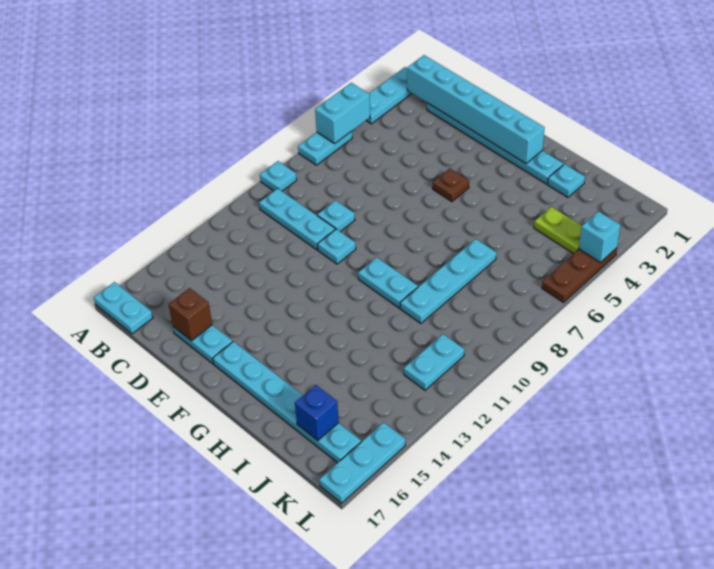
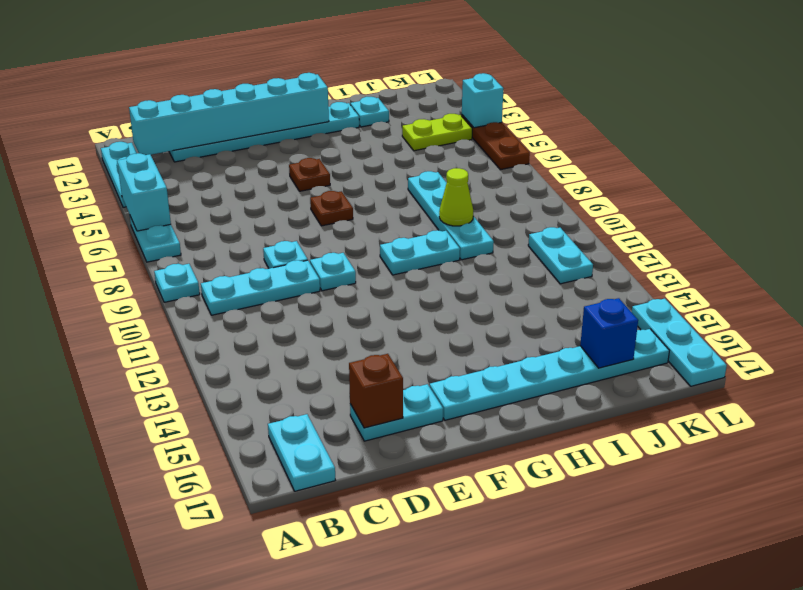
cyan 1x2 plate [94,282,153,334] -> cyan 1x2 plate turned to [268,414,335,491]
none -> brown 1x1 plate [310,191,353,226]
none -> lime 1x1 cone [439,168,473,226]

